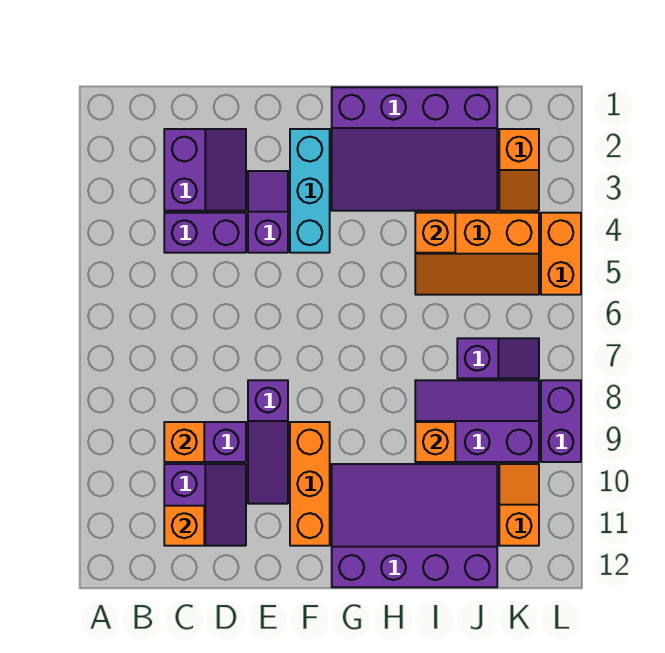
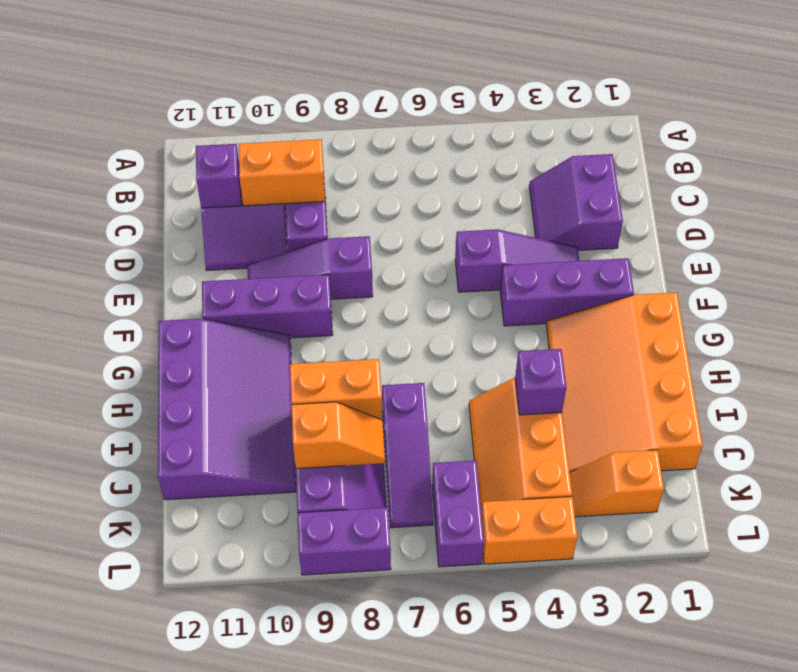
purple 2x2 slope [164,129,246,211] -> purple 2x2 slope turned to [529,154,623,250]
purple 1x2 brick [164,213,246,253] -> purple 1x2 brick moved to [432,460,484,567]
orange 1x1 brick [164,422,204,462] -> orange 1x2 brick [239,139,325,206]
orange 1x1 brick [164,506,204,546] -> purple 1x1 brick [196,144,241,208]
purple 1x2 slope [248,171,288,253] -> purple 1x3 slope [455,229,579,292]
cyan 1x3 brick [290,129,330,253] -> purple 1x3 brick [500,258,634,326]
orange 1x3 brick [290,422,330,546] -> purple 1x3 brick [202,275,333,338]
purple 3x4 slope [332,87,497,211] -> orange 3x4 slope [546,292,703,472]
orange 1x1 brick [415,213,455,253] -> purple 1x1 brick [515,349,566,415]
orange 1x1 brick [415,422,455,462] -> orange 1x2 brick [290,359,382,420]
purple 1x2 slope [457,338,539,378] -> purple 1x3 slope [382,383,433,528]
orange 1x2 slope [499,464,539,546] -> orange 1x2 slope moved to [291,402,385,469]

